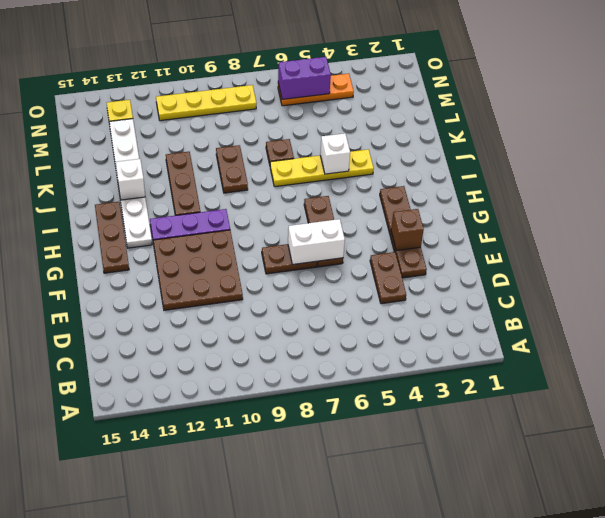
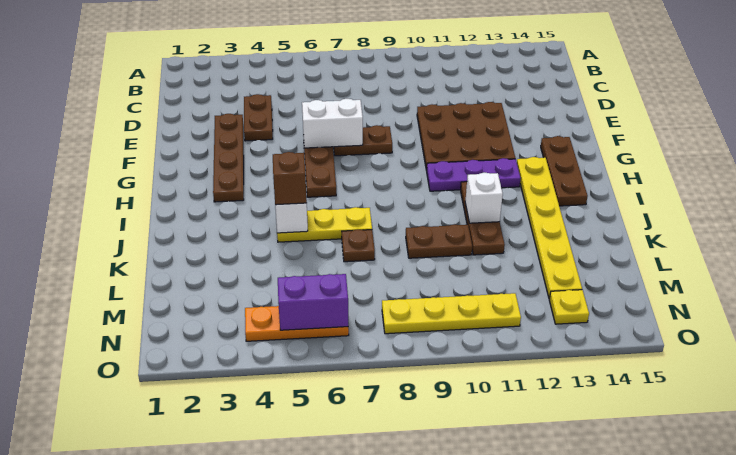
brown 1x1 brick [391,209,424,251] -> brown 1x1 brick moved to [273,152,307,205]
white 1x6 plate [109,119,152,248] -> yellow 1x6 plate [517,157,582,299]
yellow 1x4 plate [270,149,374,187] -> yellow 1x3 plate [277,207,372,242]
brown 1x2 plate [216,145,248,193] -> brown 1x2 plate turned to [406,224,472,258]
white 1x1 brick [116,159,145,200] -> white 1x1 brick moved to [465,173,503,223]

